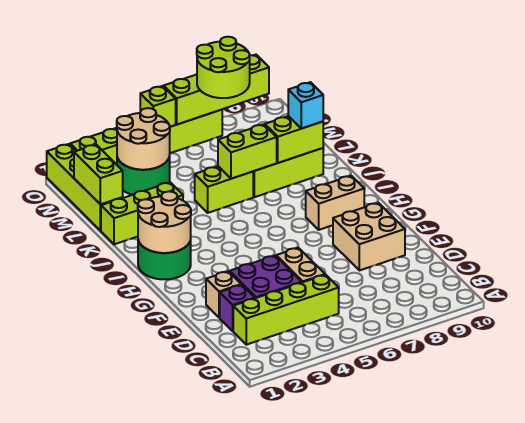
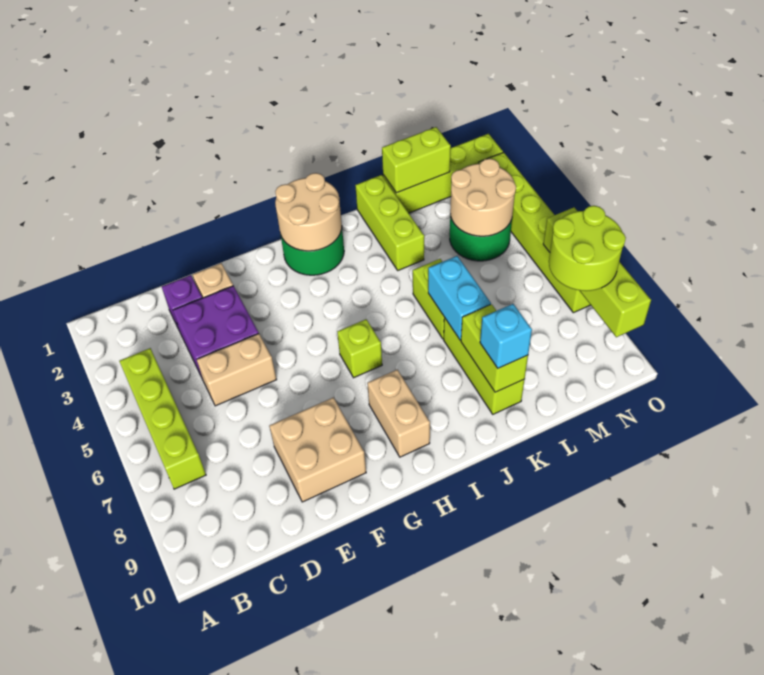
lime 1x4 brick [233,275,339,345] -> lime 1x4 brick moved to [119,348,206,489]
lime 1x2 brick [218,124,277,179] -> cyan 1x2 brick [428,256,491,340]
lime 1x1 brick [140,86,176,127] -> lime 1x1 brick moved to [337,319,382,378]

